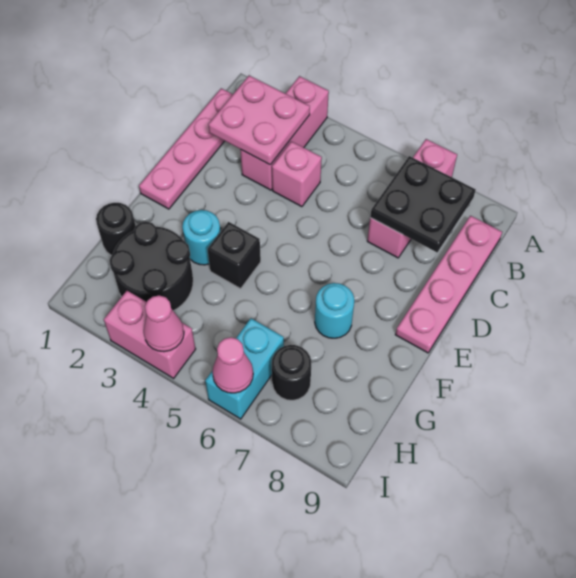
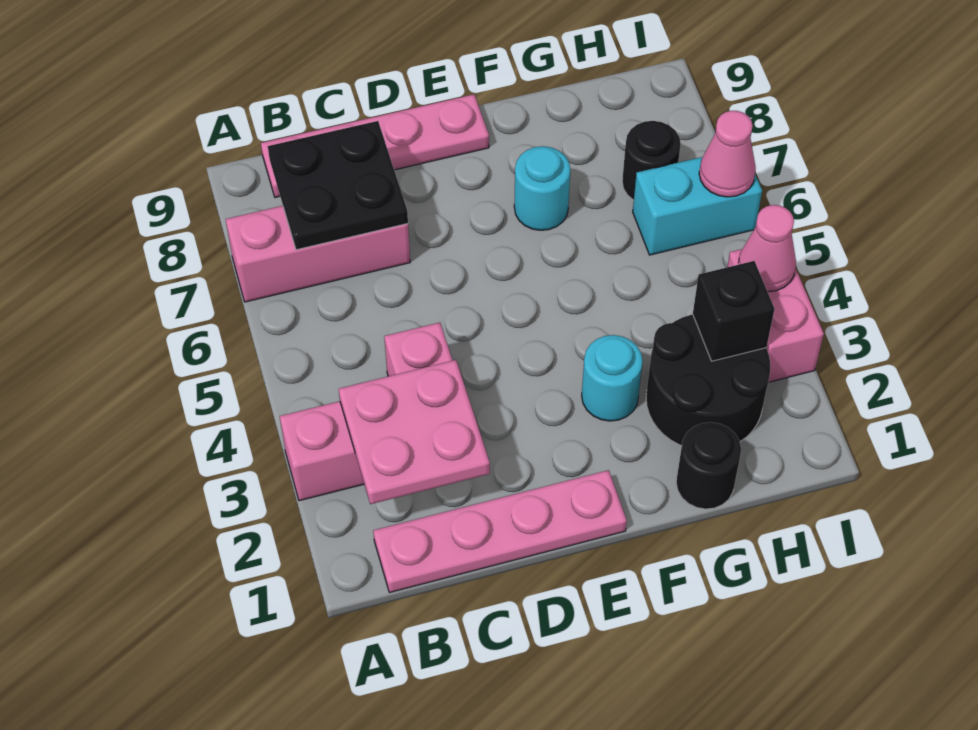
black 1x1 brick [208,222,261,289] -> black 1x1 brick moved to [693,261,774,361]

